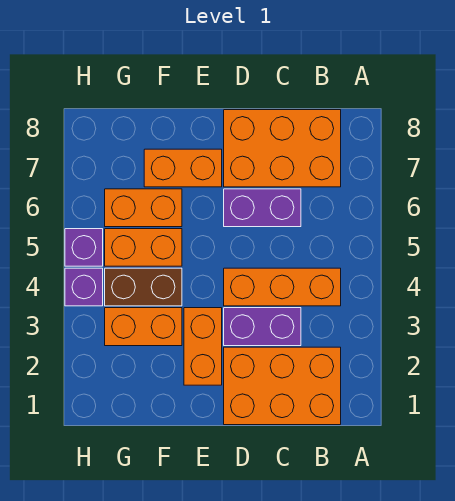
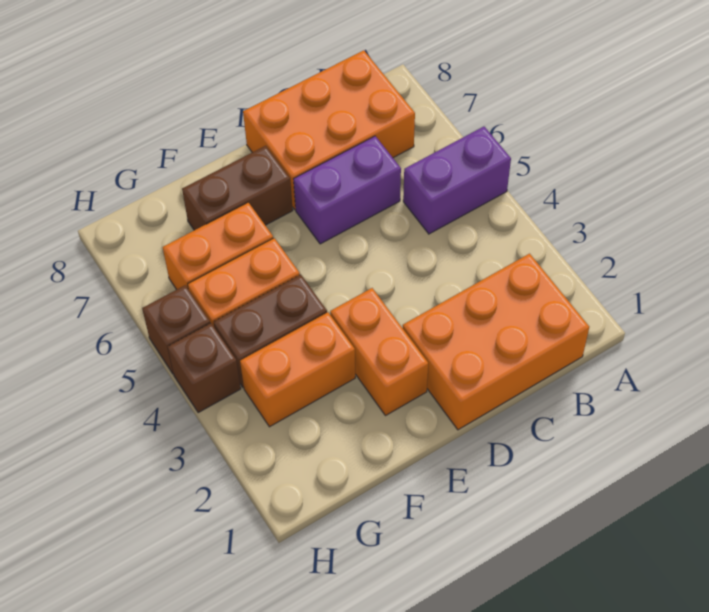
orange 1x3 brick [224,268,341,306] -> none
purple 1x2 brick [224,308,301,346] -> purple 1x2 brick moved to [403,127,511,234]
orange 1x2 brick [144,149,222,187] -> brown 1x2 brick [182,146,293,230]
purple 1x1 brick [65,268,103,306] -> brown 1x1 brick [168,323,241,413]
purple 1x1 brick [65,229,103,266] -> brown 1x1 brick [142,285,210,374]

